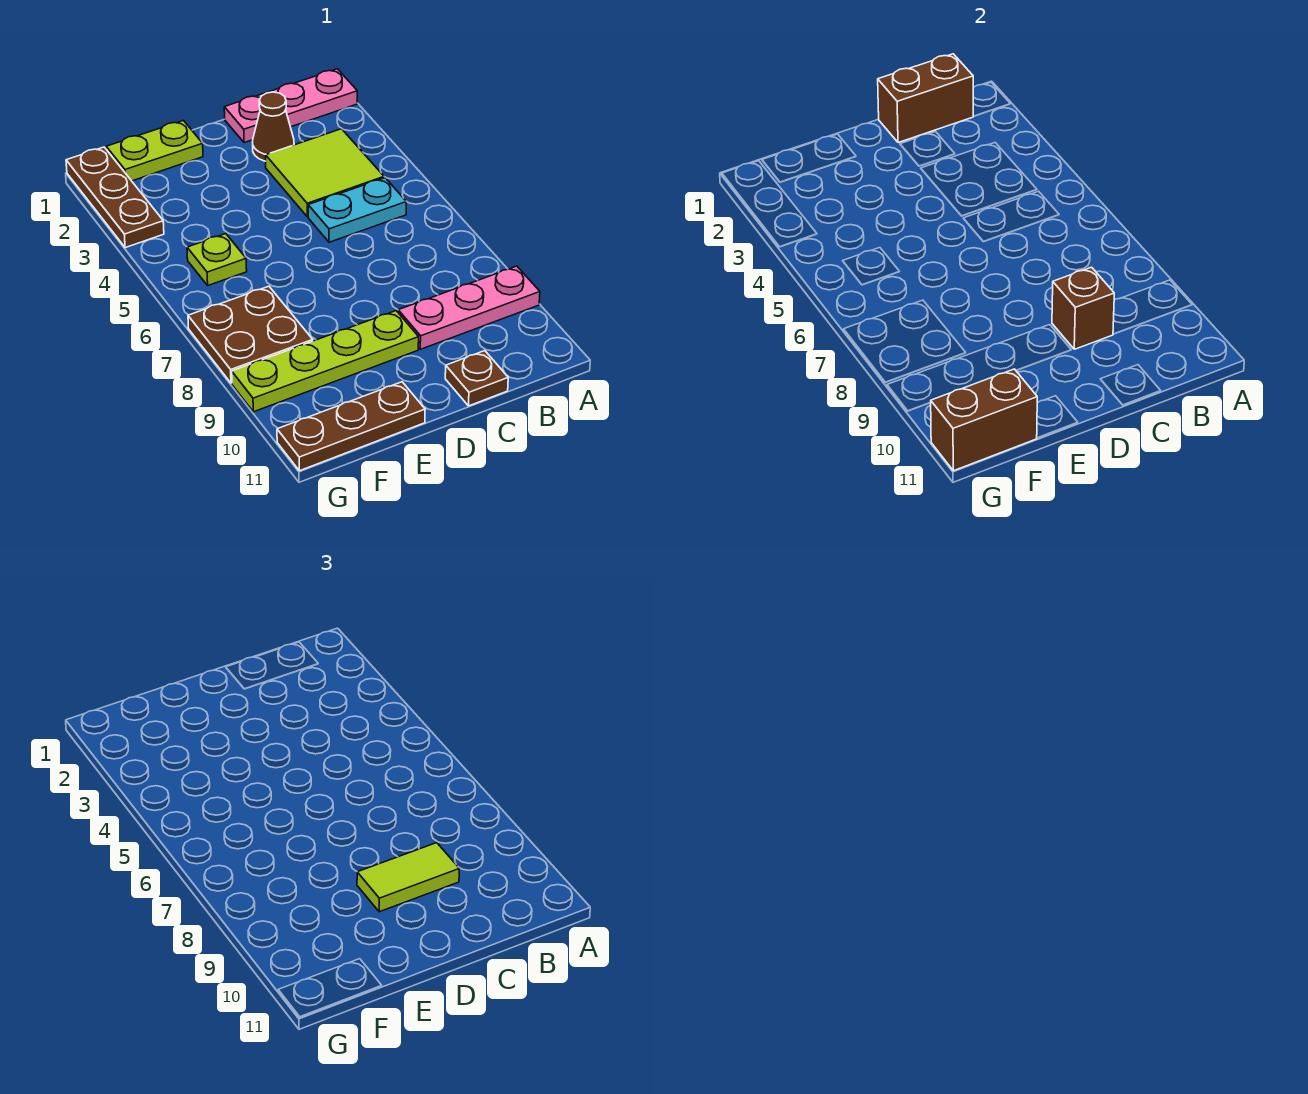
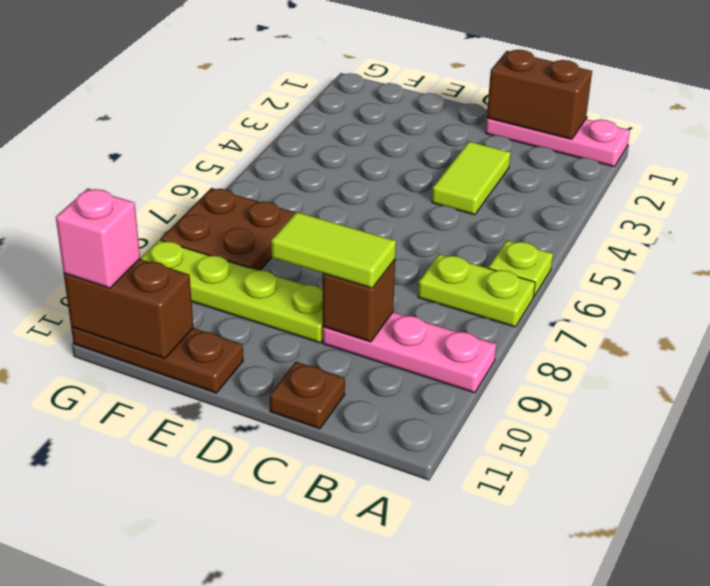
lime 2x2 tile [266,129,384,217] -> lime 1x2 tile [432,142,510,215]
cyan 1x2 plate [308,178,406,242] -> none
brown 1x1 cone [253,92,294,161] -> none
lime 1x2 plate [106,120,203,181] -> lime 1x2 plate moved to [418,254,535,327]
lime 1x1 plate [187,234,247,285] -> lime 1x1 plate moved to [488,240,553,296]
brown 1x3 plate [66,147,164,248] -> none
none -> pink 1x1 brick [56,188,140,288]

